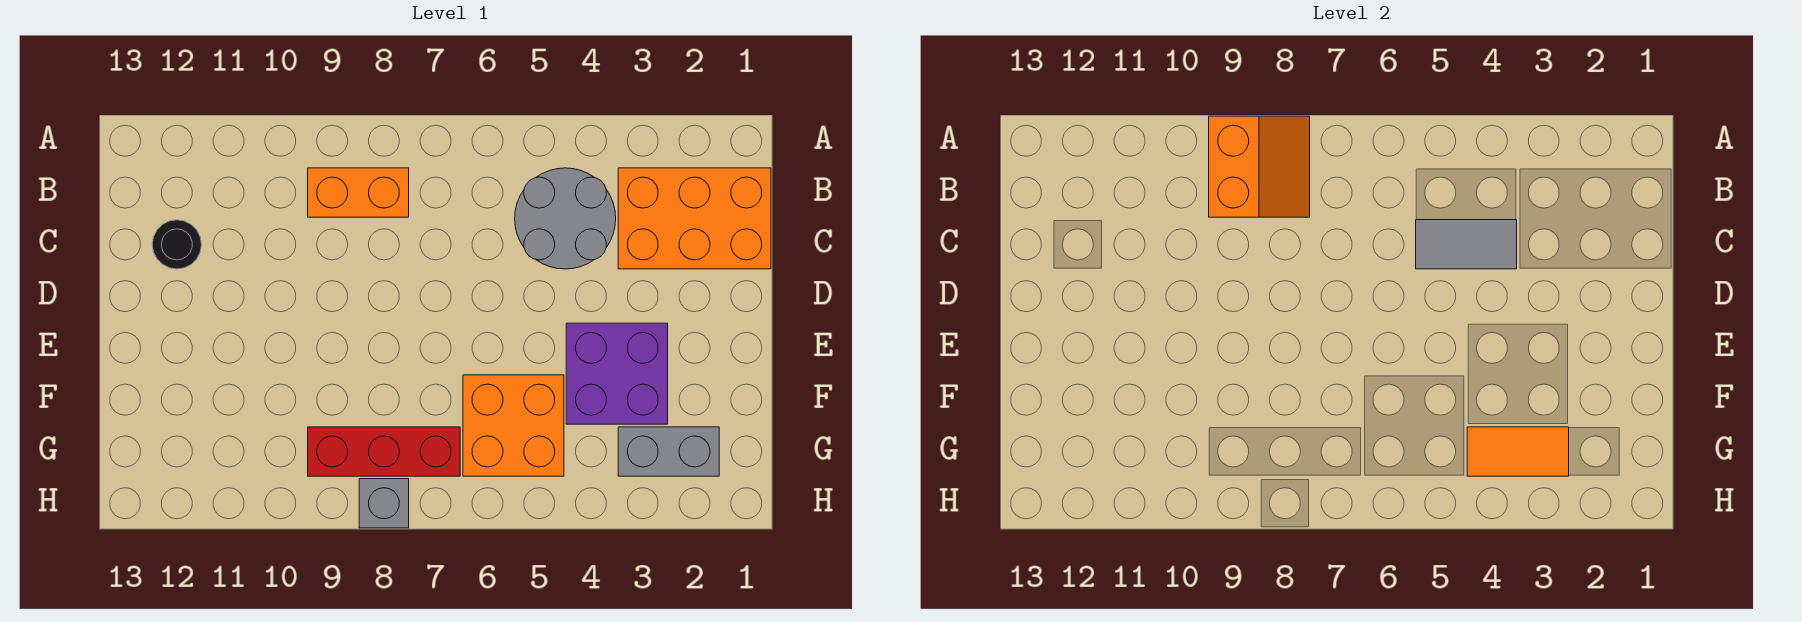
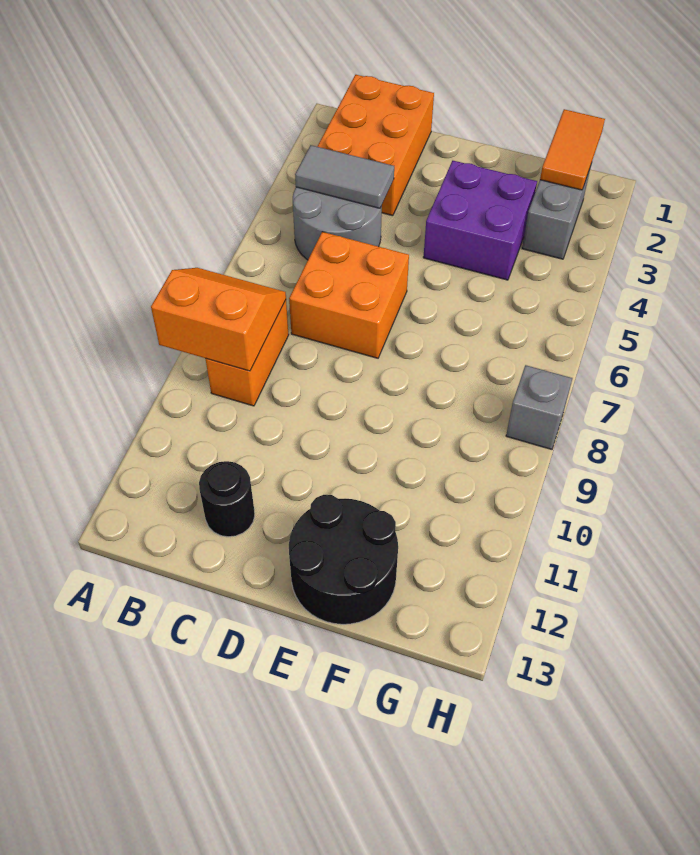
grey 1x2 tile [1416,220,1517,269] -> grey 1x2 tile turned to [295,145,394,208]
none -> black 2x2 round brick [289,495,398,624]
orange 2x2 brick [463,375,564,476] -> orange 2x2 brick moved to [289,232,409,358]
orange 1x2 tile [1467,427,1569,476] -> orange 1x2 tile moved to [540,109,605,190]
red 1x3 brick [308,427,460,476] -> none

